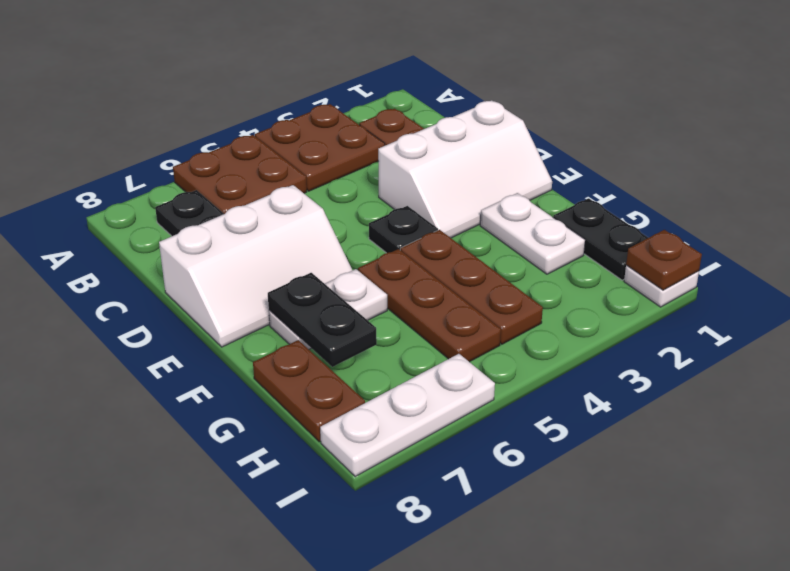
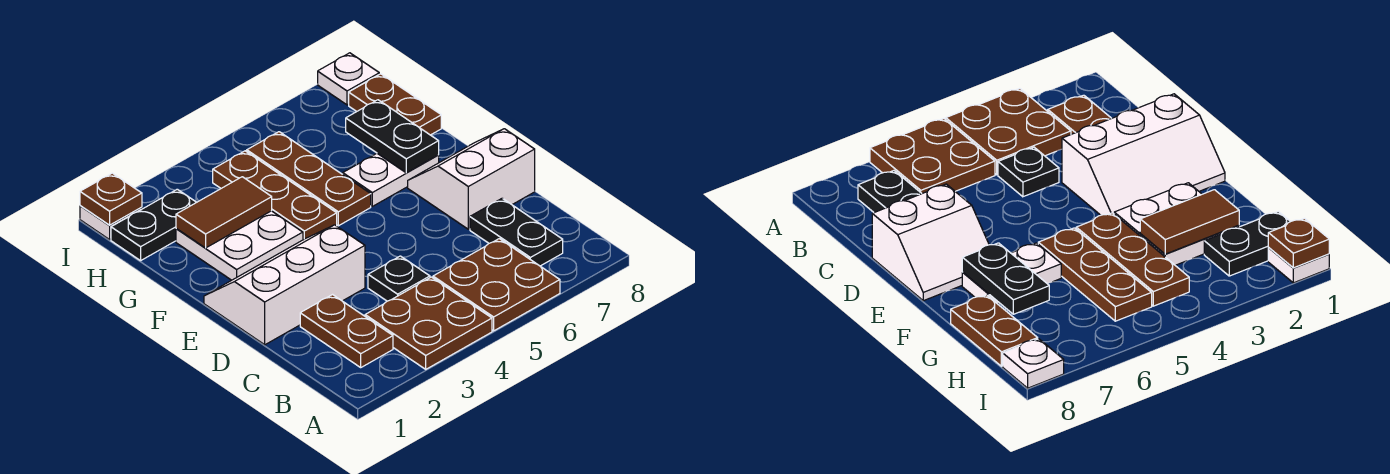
white 2x3 slope [159,185,352,347] -> white 2x2 slope [408,129,535,229]
black 1x1 plate [369,206,438,253] -> black 1x1 plate moved to [368,256,430,301]
white 1x2 plate [480,193,585,274] -> white 2x2 plate [176,211,303,280]
black 1x2 plate [553,198,648,280] -> black 1x2 plate turned to [111,189,196,261]
none -> brown 1x2 tile [176,177,272,248]
white 1x3 plate [320,354,495,476] -> white 1x1 plate [318,53,379,105]

